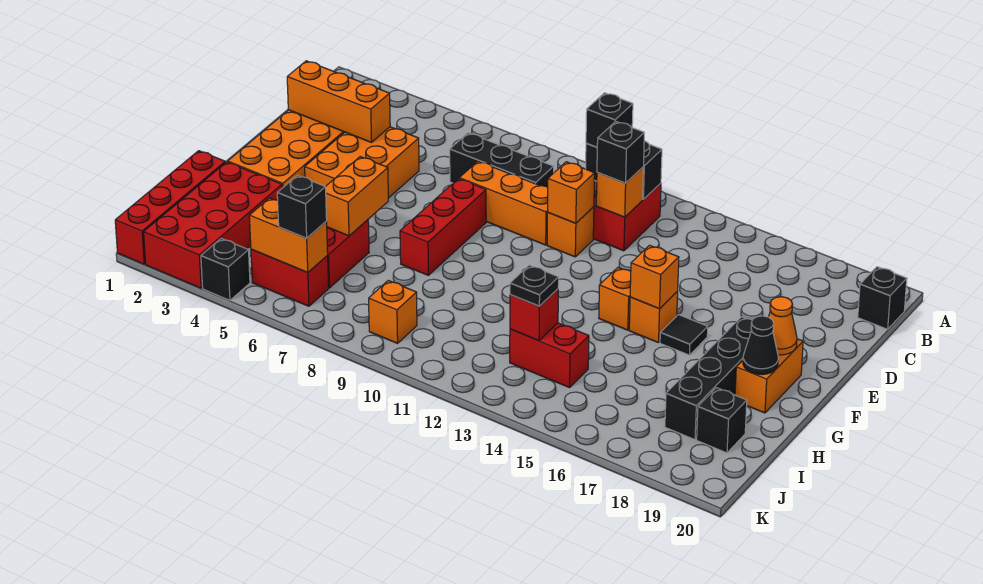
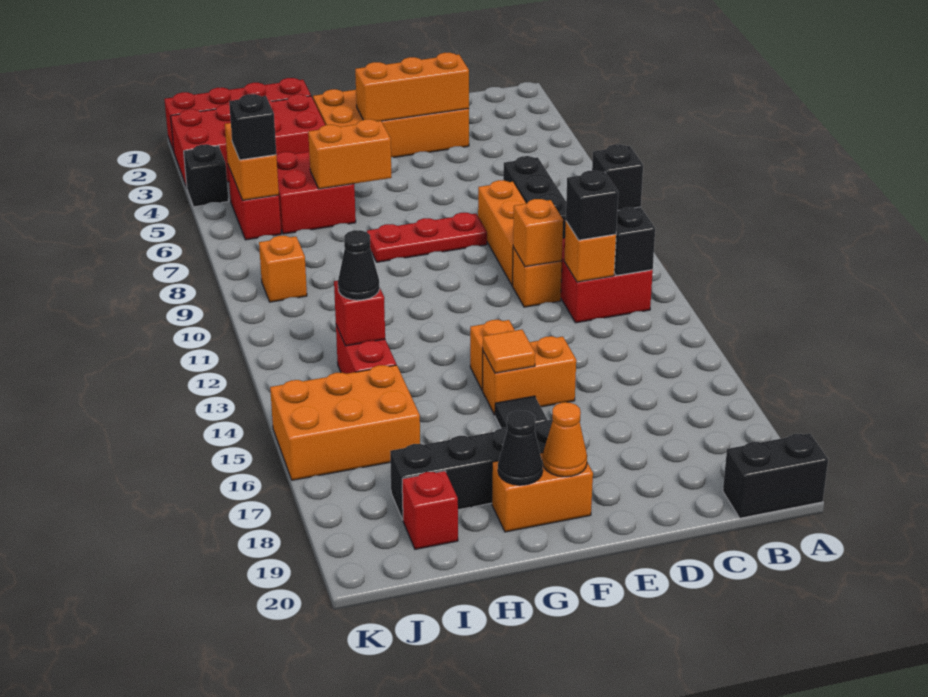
black 1x1 brick [858,267,907,329] -> black 1x2 brick [723,433,828,518]
orange 1x3 brick [287,61,390,143] -> orange 1x3 brick turned to [355,53,469,121]
orange 2x3 brick [305,127,419,198] -> orange 2x3 brick moved to [270,365,420,480]
red 1x3 brick [400,179,486,275] -> red 1x3 plate [367,213,487,262]
orange 1x1 brick [629,291,678,343] -> orange 1x2 brick [483,336,576,415]
orange 1x1 brick [630,245,679,309] -> orange 1x1 tile [483,330,535,373]
black 1x1 plate [510,265,559,306] -> black 1x1 cone [338,230,380,300]
black 1x1 brick [697,388,747,453] -> red 1x1 brick [402,471,458,549]

